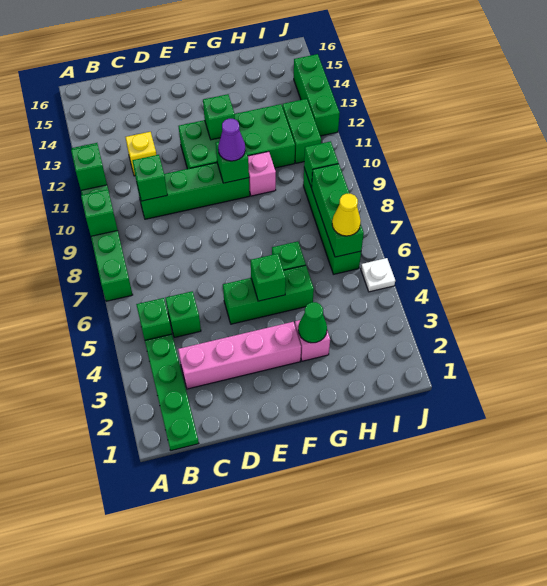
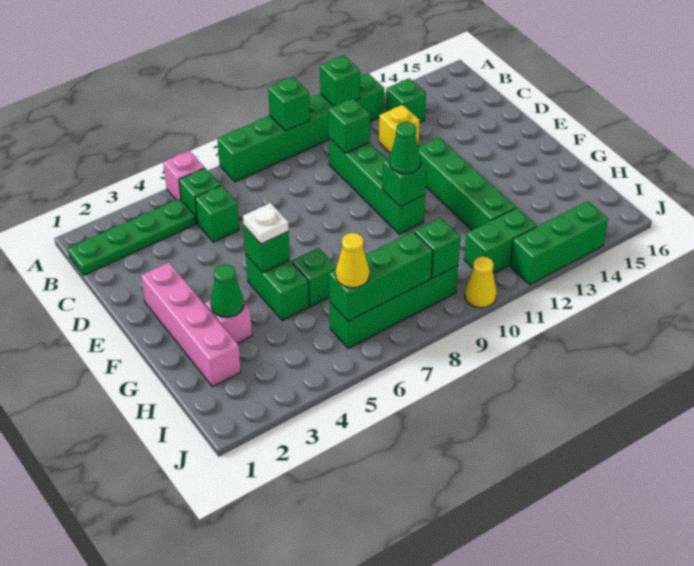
pink 1x4 brick [178,322,301,389] -> pink 1x4 brick moved to [141,262,241,387]
green 1x3 brick [223,265,314,324] -> green 1x2 brick [246,255,309,321]
green 2x4 brick [179,104,295,169] -> green 1x4 brick [418,137,516,230]
purple 1x1 cone [218,119,245,161] -> green 1x1 cone [389,122,421,174]
green 1x1 brick [203,94,235,140] -> green 1x1 brick moved to [386,78,426,122]
pink 1x1 brick [248,151,276,196] -> pink 1x1 brick moved to [163,151,204,200]
white 1x1 plate [361,258,395,292] -> white 1x1 plate moved to [243,203,289,244]
none -> yellow 1x1 cone [465,257,497,308]

